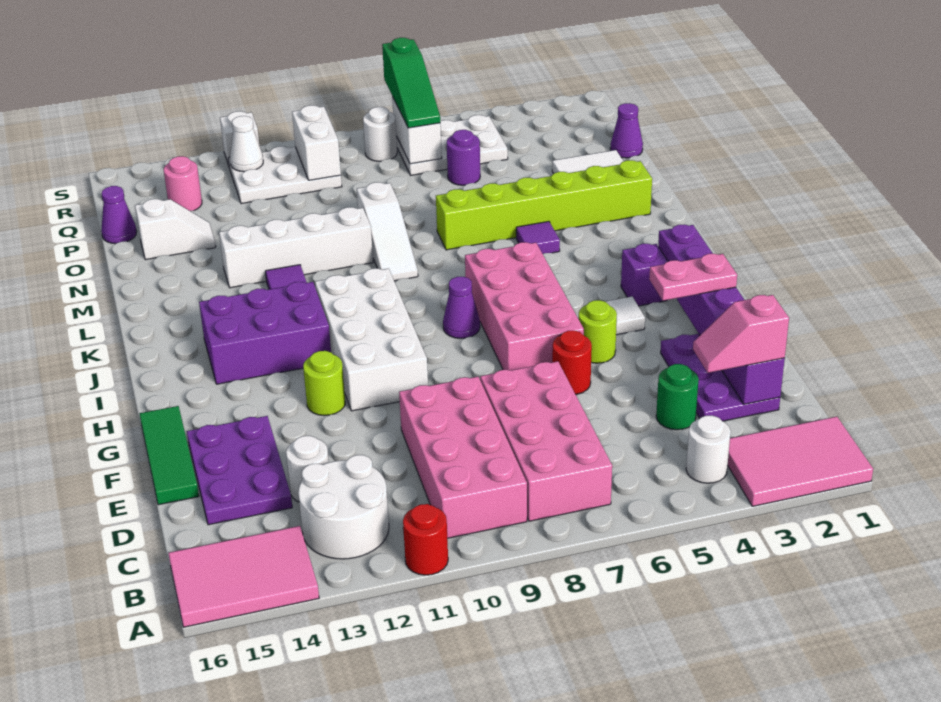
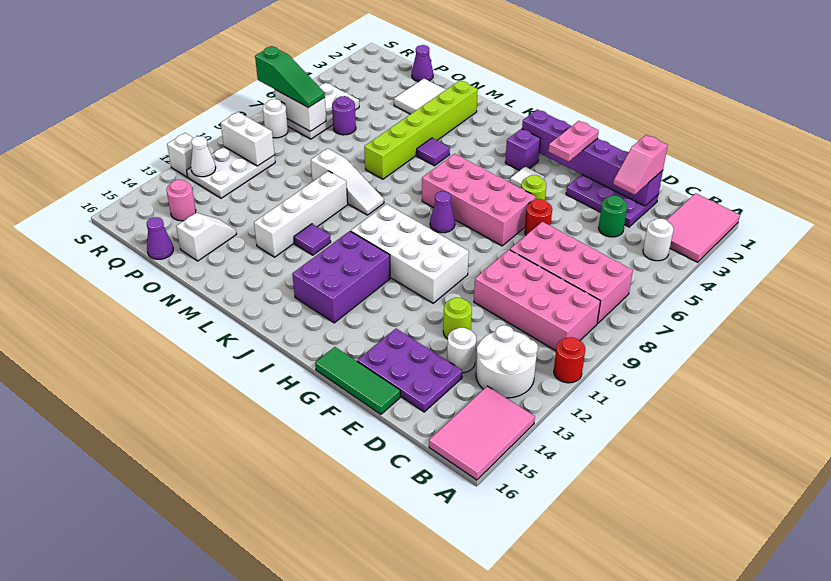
lime 1x1 round brick [303,351,345,416] -> lime 1x1 round brick moved to [443,298,472,339]

